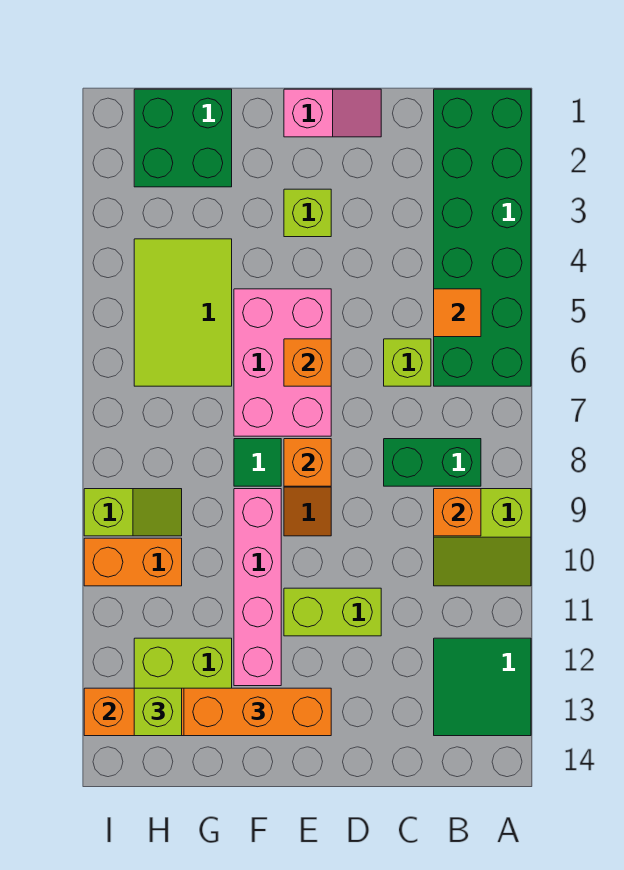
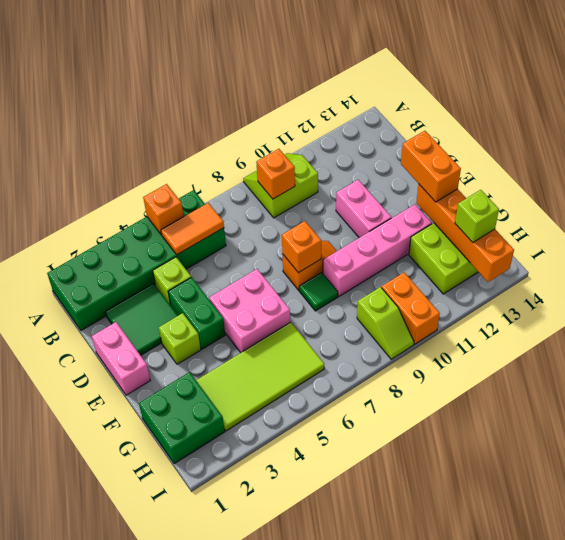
lime 2x2 slope [434,489,531,586] -> lime 2x2 slope turned to [243,153,318,218]
green 2x2 tile [434,638,531,736] -> green 2x2 tile moved to [105,283,178,355]
orange 1x1 tile [434,289,481,337] -> orange 1x2 tile [161,203,224,255]
green 1x2 brick [384,439,481,486] -> green 1x2 brick moved to [168,277,225,349]
lime 1x1 brick [384,339,431,386] -> lime 1x1 brick moved to [153,257,191,305]
pink 1x2 slope [284,89,381,137] -> pink 1x2 brick [92,322,150,395]
lime 1x2 brick [284,588,381,636] -> pink 1x2 brick [336,180,391,238]
pink 2x3 brick [234,289,331,436] -> pink 2x2 brick [209,269,290,353]
orange 1x1 brick [284,339,331,386] -> orange 1x1 brick moved to [143,184,184,235]
orange 1x3 brick [184,688,331,736] -> orange 1x2 brick [401,131,461,202]
lime 2x3 tile [134,239,232,386] -> lime 2x4 tile [196,322,324,431]
lime 1x2 slope [84,489,182,536] -> lime 1x2 slope turned to [357,287,414,359]

